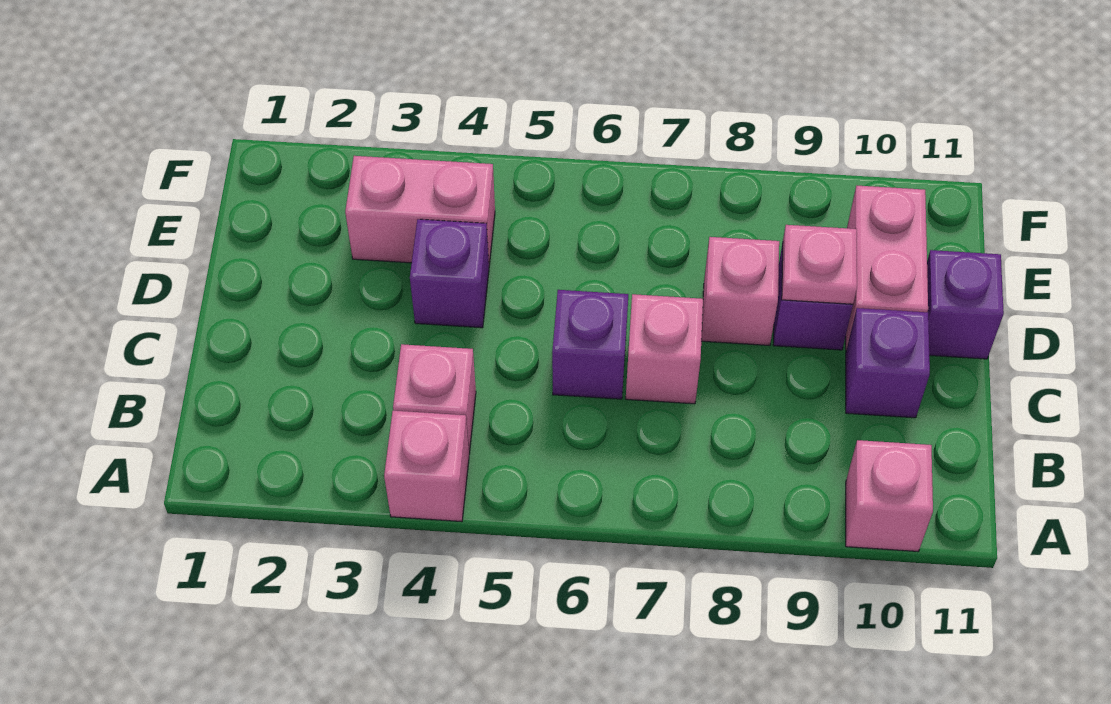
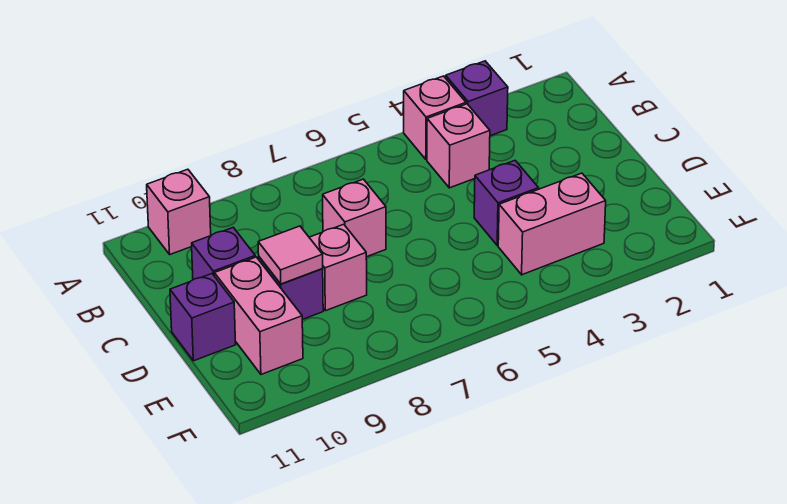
purple 1x1 brick [552,290,628,399] -> purple 1x1 brick moved to [446,61,508,136]
pink 1x1 plate [782,225,857,304] -> pink 1x1 tile [258,226,323,284]

